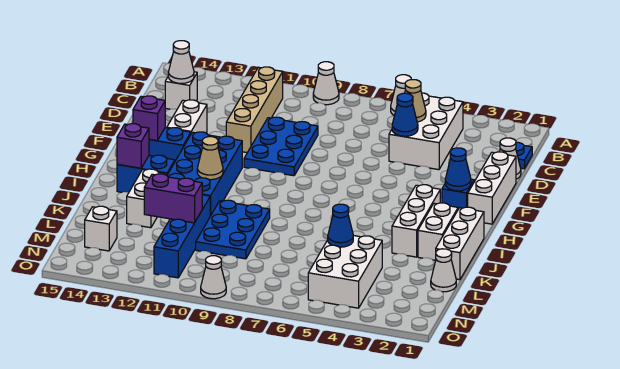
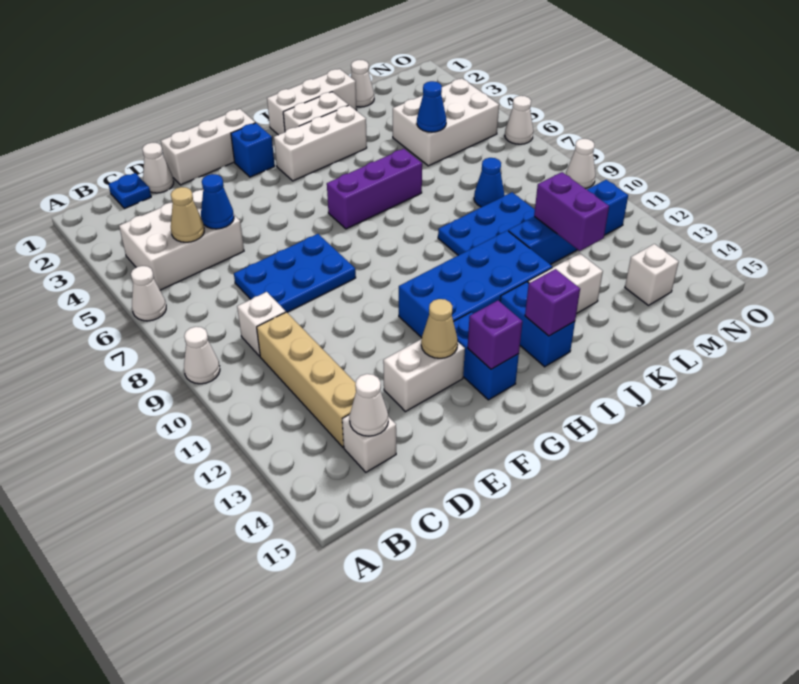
tan 1x4 brick [226,67,283,153] -> tan 1x4 brick turned to [257,312,356,447]
none -> white 1x1 brick [237,292,286,356]
blue 2x3 plate [244,117,318,176] -> blue 2x3 plate moved to [234,234,356,312]
blue 1x1 cone [445,148,471,191] -> blue 1x1 cone moved to [474,158,504,207]
none -> purple 1x3 brick [327,149,422,229]
tan 1x1 cone [197,137,223,180] -> tan 1x1 cone moved to [421,299,458,358]
none -> white 1x1 cone [505,96,533,144]

